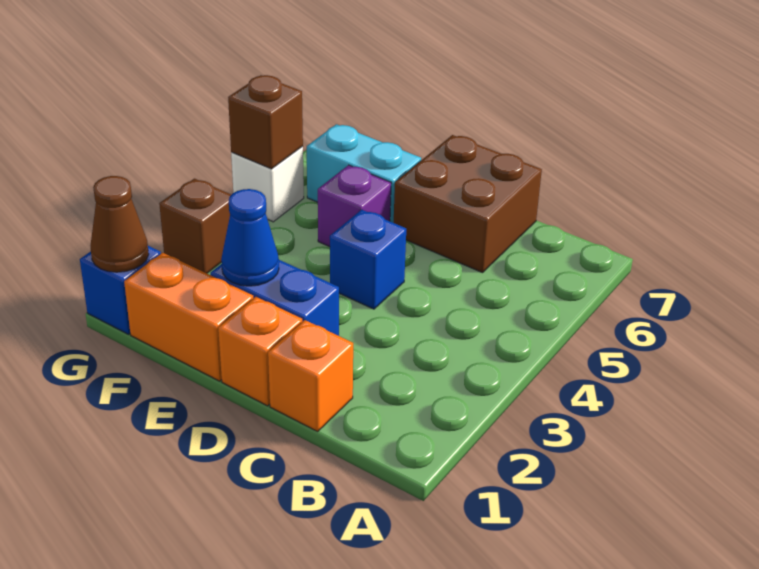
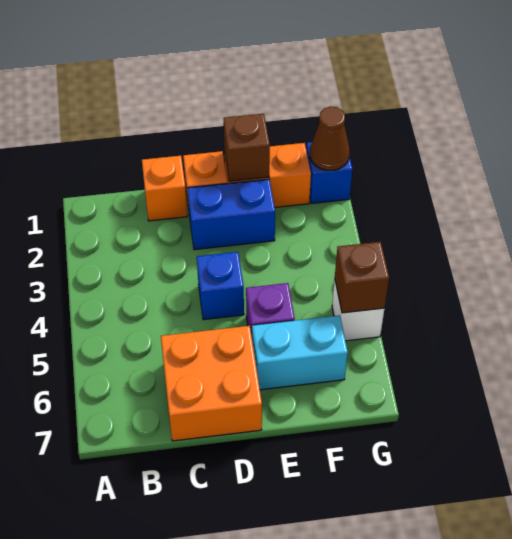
brown 2x2 brick [394,135,542,273] -> orange 2x2 brick [161,326,262,441]
blue 1x1 cone [221,189,279,286] -> none
brown 1x1 brick [159,179,231,273] -> brown 1x1 brick moved to [224,114,270,181]

